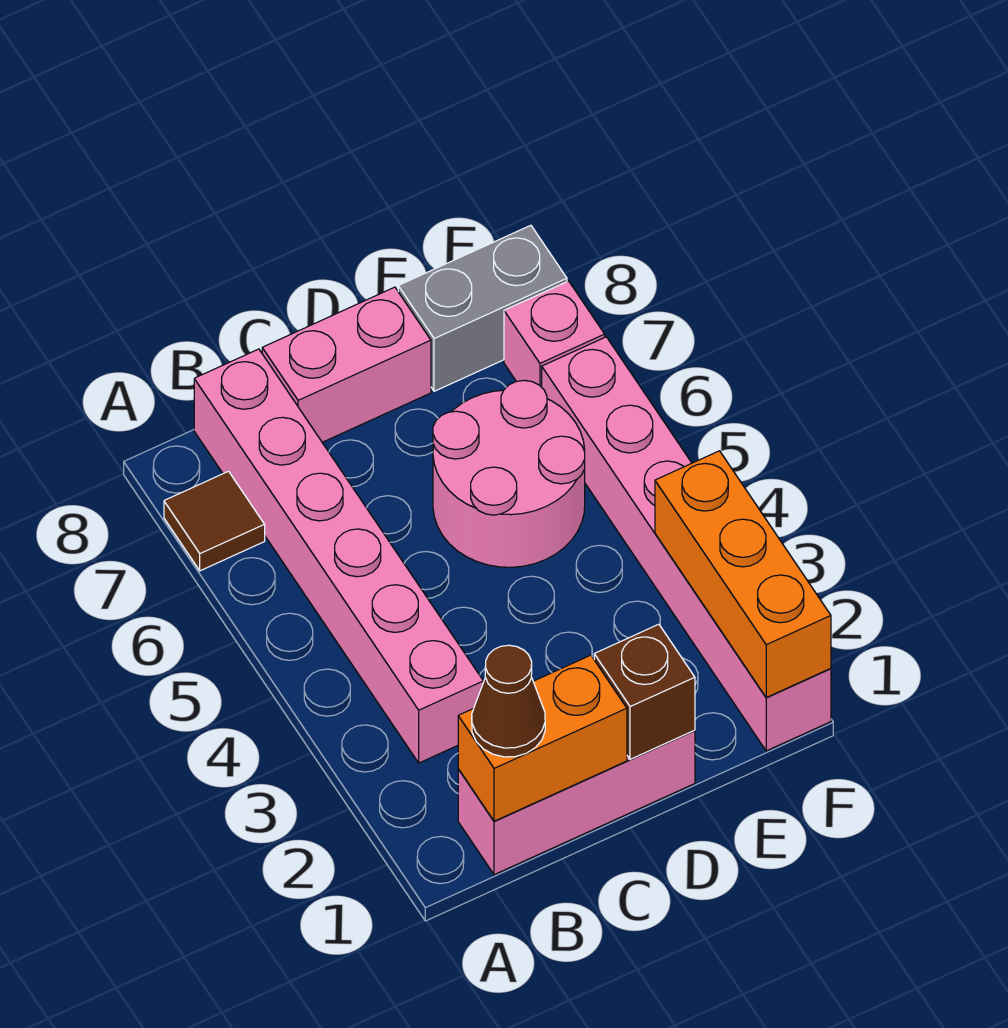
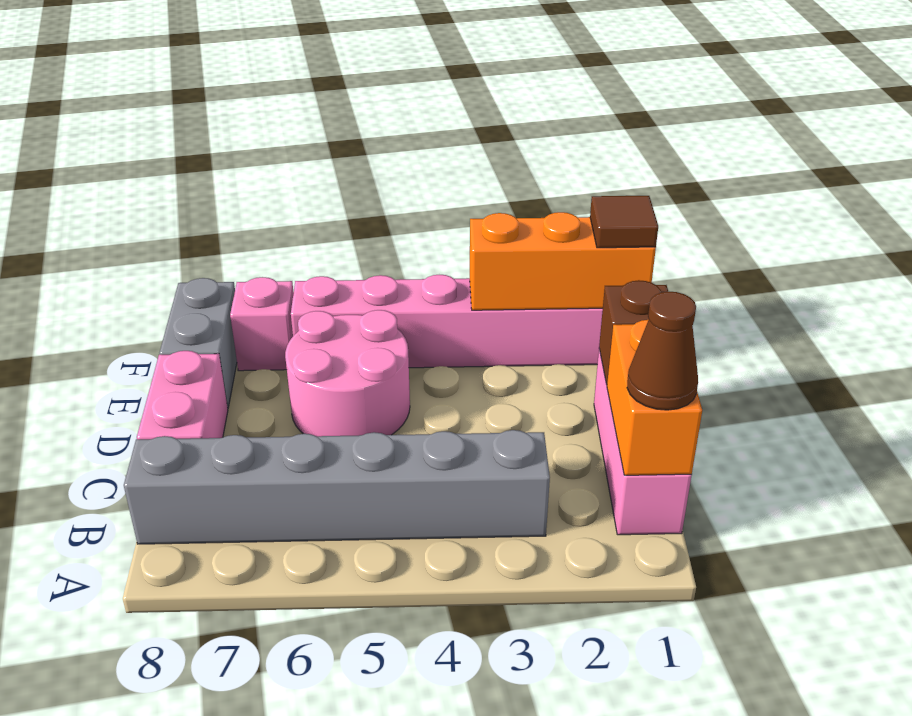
brown 1x1 tile [164,471,265,571] -> brown 1x1 tile moved to [590,196,658,248]
pink 1x6 brick [194,349,483,763] -> grey 1x6 brick [124,430,550,544]

